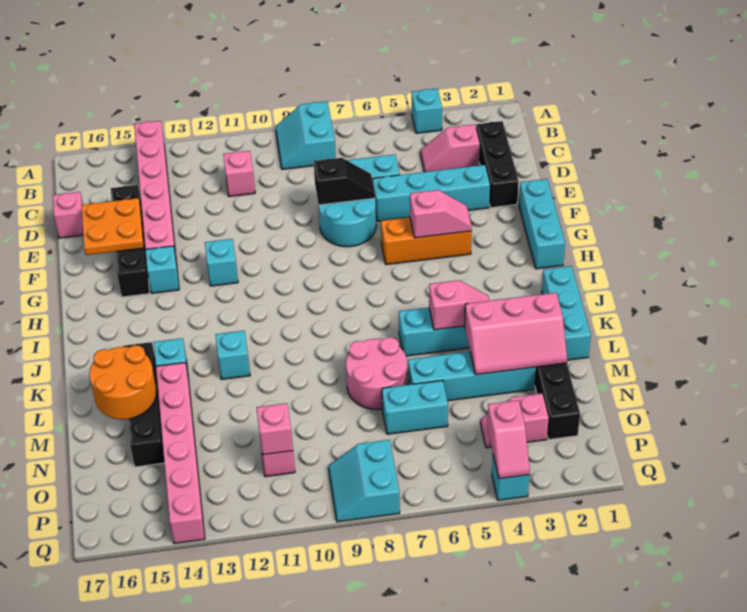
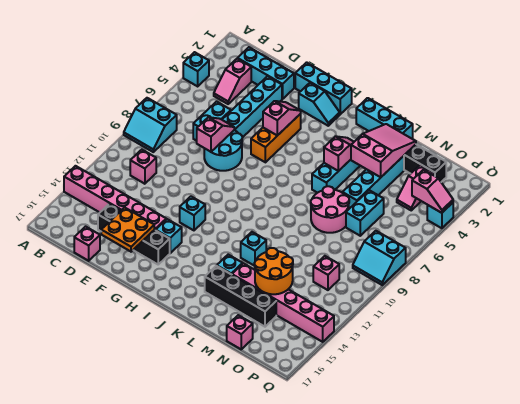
black 1x3 brick [476,121,519,208] -> cyan 1x3 brick [238,47,294,99]
black 1x2 slope [314,158,375,205] -> pink 1x2 slope [197,117,234,152]
none -> cyan 1x2 slope [299,83,340,126]
pink 2x3 slope [465,293,567,375] -> pink 2x3 slope turned to [351,124,416,177]
orange 2x2 round brick [89,345,156,419] -> orange 2x2 round brick moved to [254,248,293,294]
pink 1x1 brick [257,403,293,455] -> pink 1x1 brick moved to [227,315,253,349]

